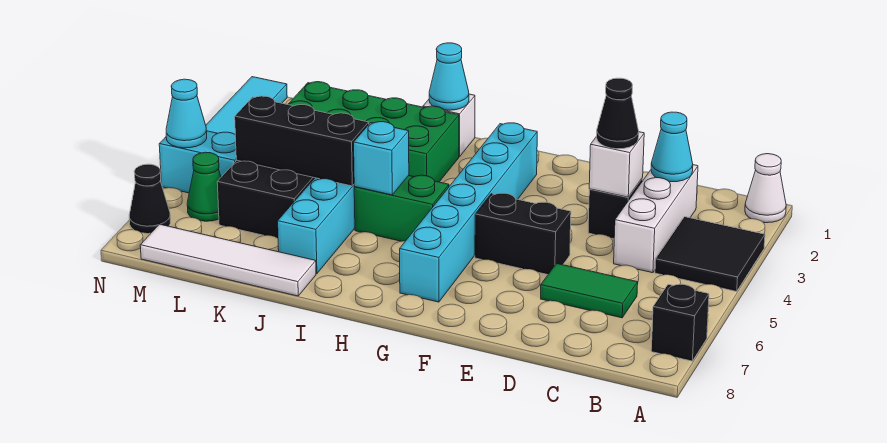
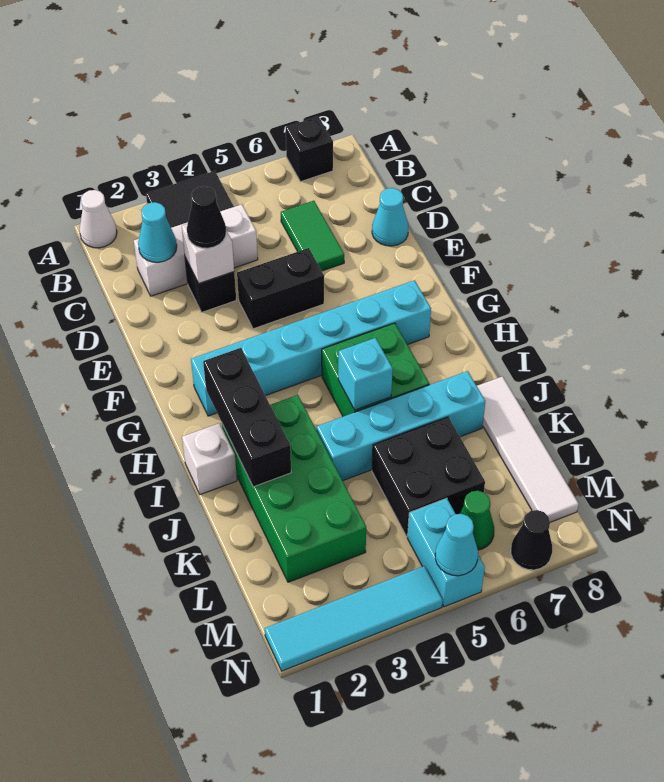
black 1x2 brick [475,193,571,275] -> black 1x2 brick turned to [237,248,324,329]
green 1x2 brick [354,175,449,241] -> green 2x2 brick [322,323,429,416]
cyan 1x1 cone [429,43,469,110] -> cyan 1x1 cone moved to [372,188,408,246]
black 1x3 brick [235,96,369,186] -> black 1x3 brick moved to [203,348,291,487]

